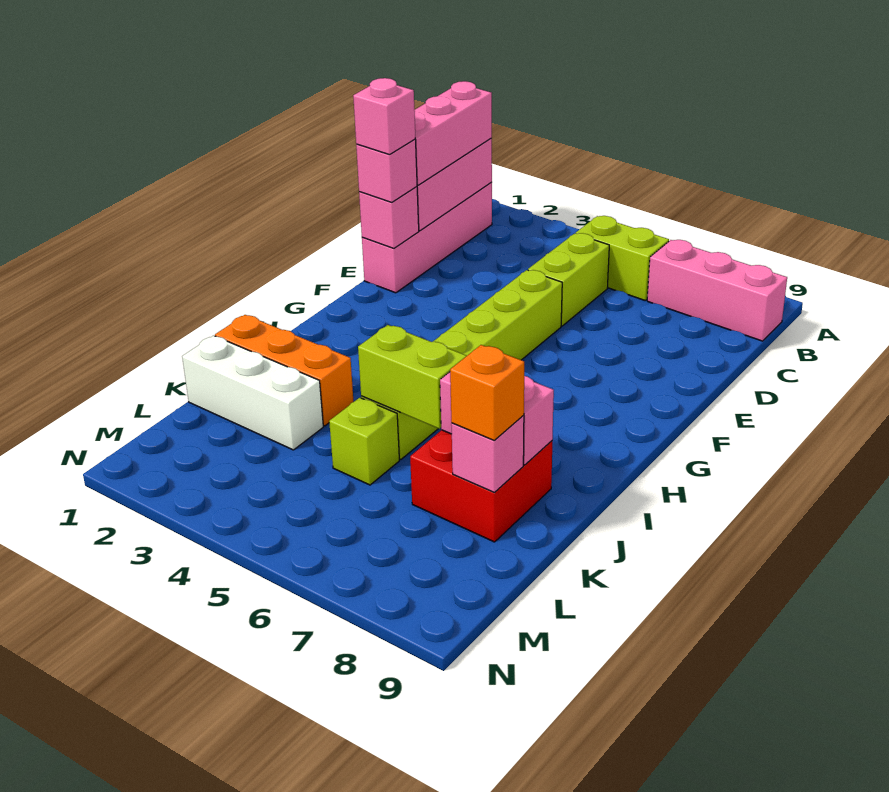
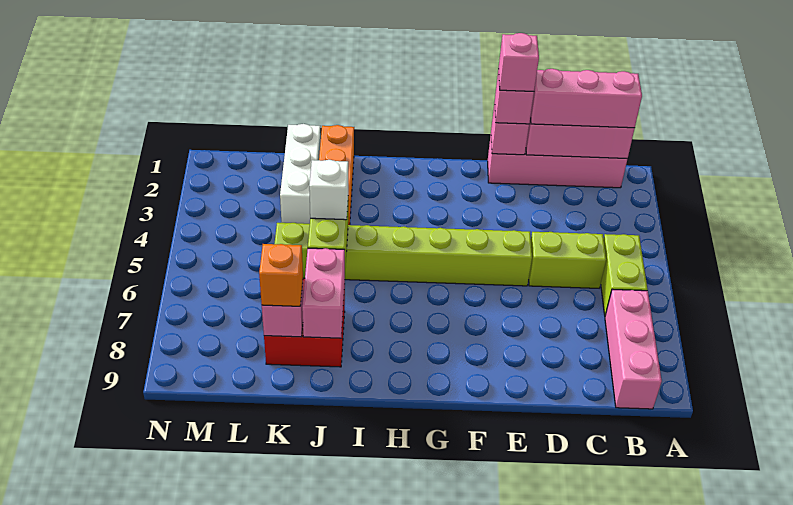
none -> white 1x1 brick [309,160,348,220]

